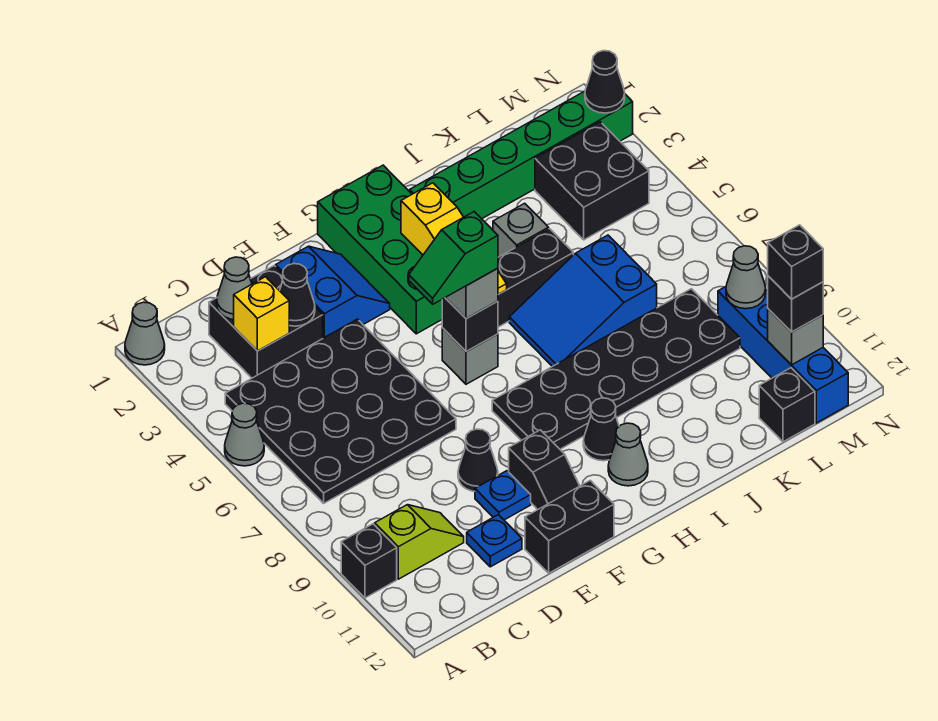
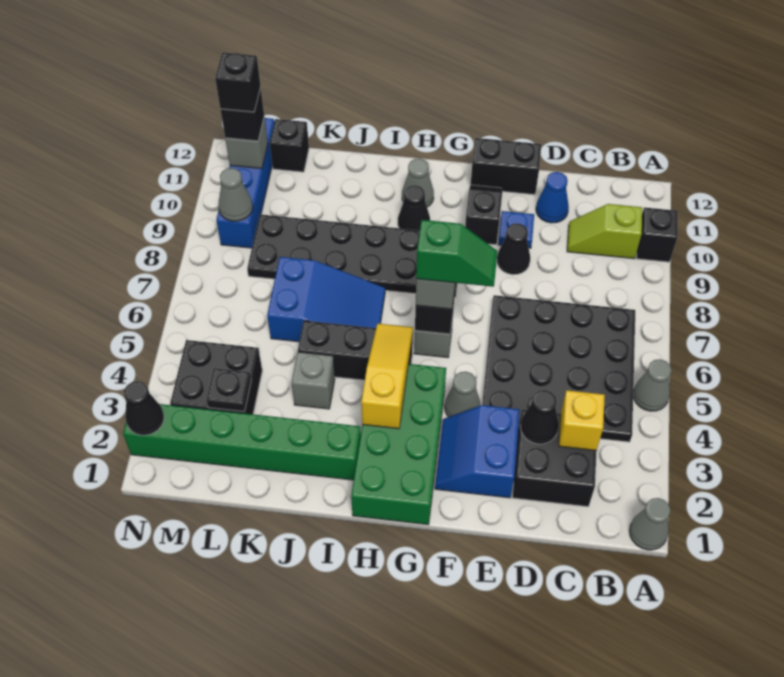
grey 1x1 cone [217,257,252,319] -> grey 1x1 cone moved to [445,372,480,417]
blue 1x1 plate [467,515,522,567] -> blue 1x1 cone [536,172,569,223]
none -> black 1x1 plate [206,368,251,412]

